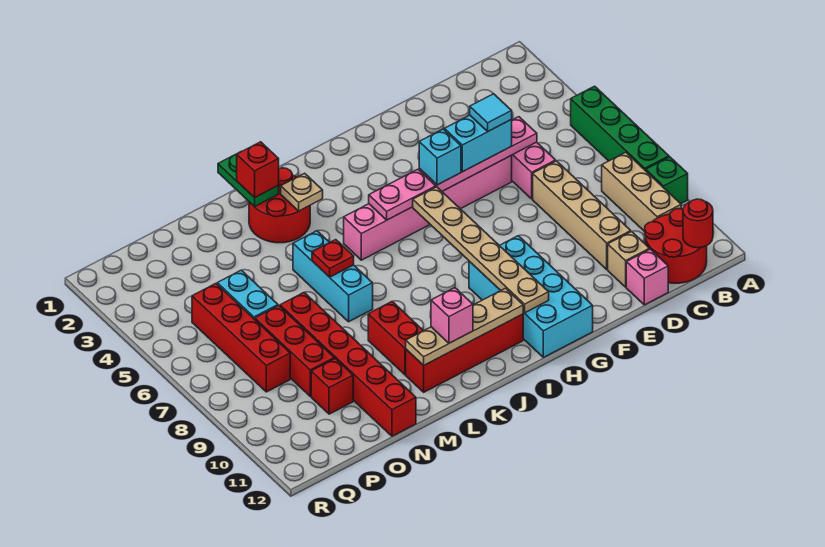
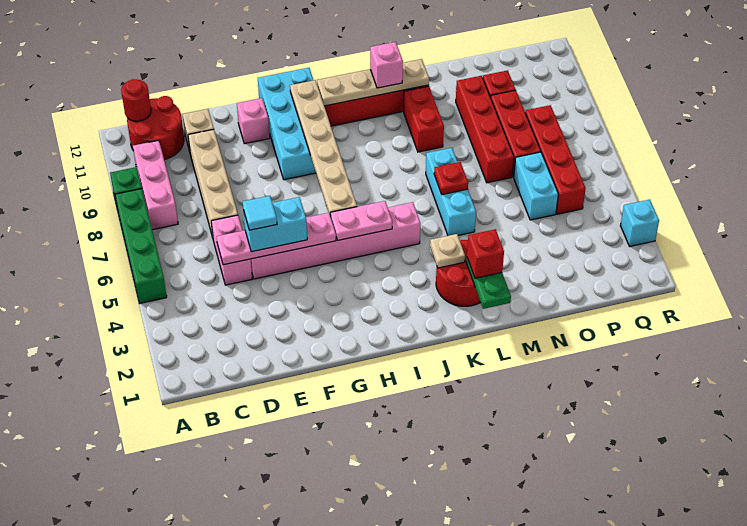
tan 1x3 brick [602,152,681,232] -> pink 1x3 brick [133,140,178,230]
pink 1x1 brick [626,249,668,305] -> pink 1x1 brick moved to [237,98,270,144]
cyan 1x1 brick [419,129,461,185] -> cyan 1x1 brick moved to [620,200,659,246]
red 1x6 brick [280,293,416,436] -> red 1x4 brick [456,76,514,183]

